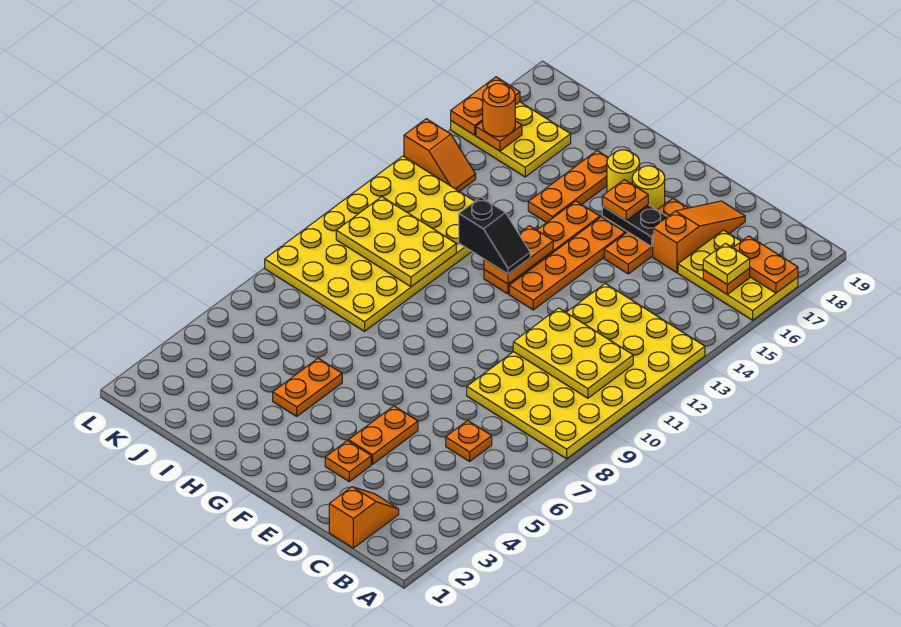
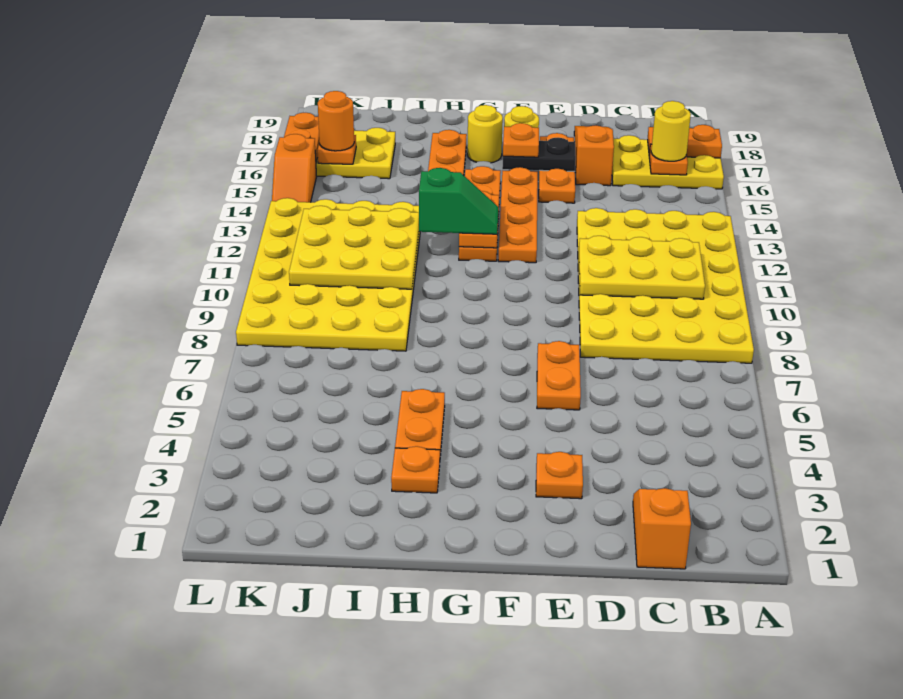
yellow 1x1 plate [703,243,750,284] -> yellow 1x1 round brick [651,101,691,161]
orange 1x1 plate [446,421,492,461] -> orange 1x1 plate moved to [391,446,440,493]
orange 1x2 plate [349,406,418,464] -> orange 1x2 plate moved to [537,341,581,410]
black 1x2 slope [459,197,530,274] -> green 1x2 slope [419,168,498,234]
yellow 2x3 plate [336,197,456,287] -> yellow 3x3 plate [289,206,419,289]
orange 1x2 slope [404,119,476,191] -> orange 1x2 slope turned to [272,134,317,202]

